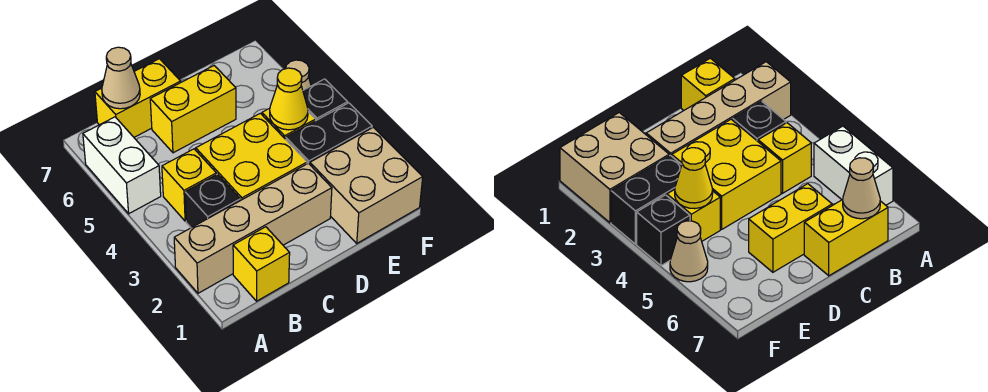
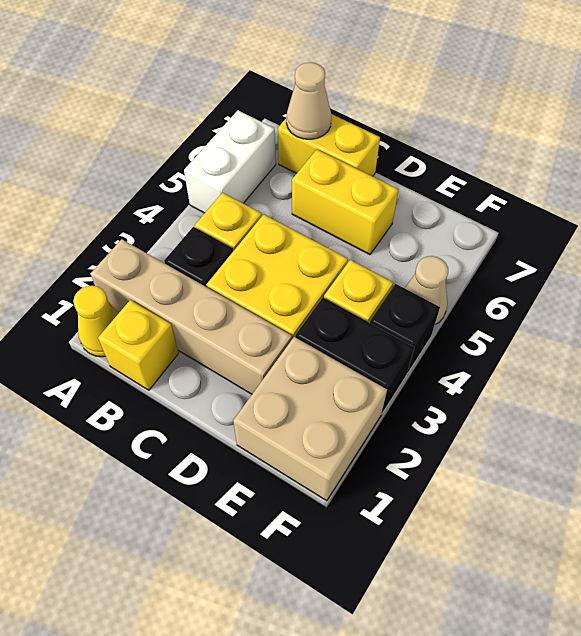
yellow 1x1 cone [270,68,308,130] -> yellow 1x1 cone moved to [73,286,119,357]

